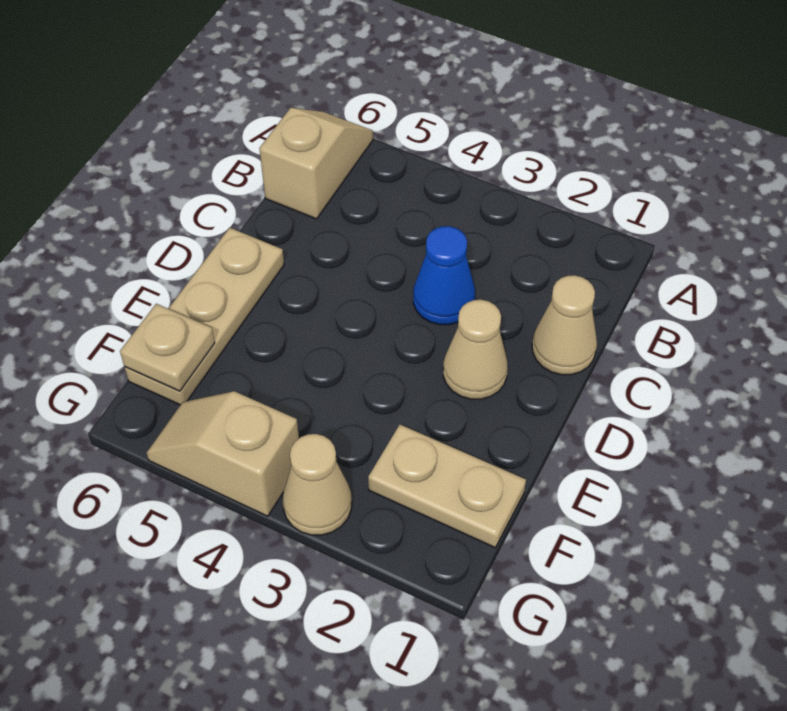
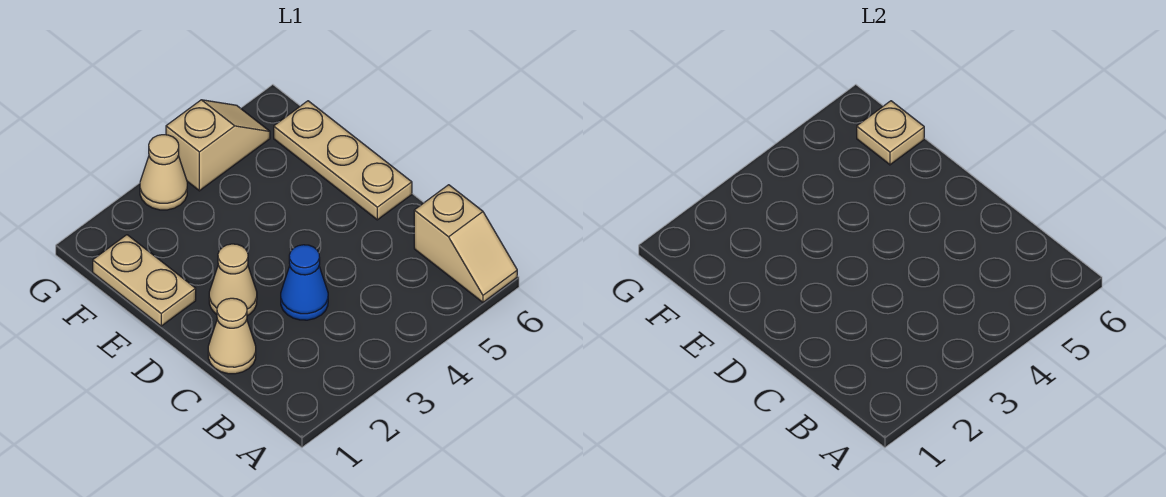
tan 1x2 plate [368,425,526,548] -> tan 1x2 plate turned to [93,235,196,326]

